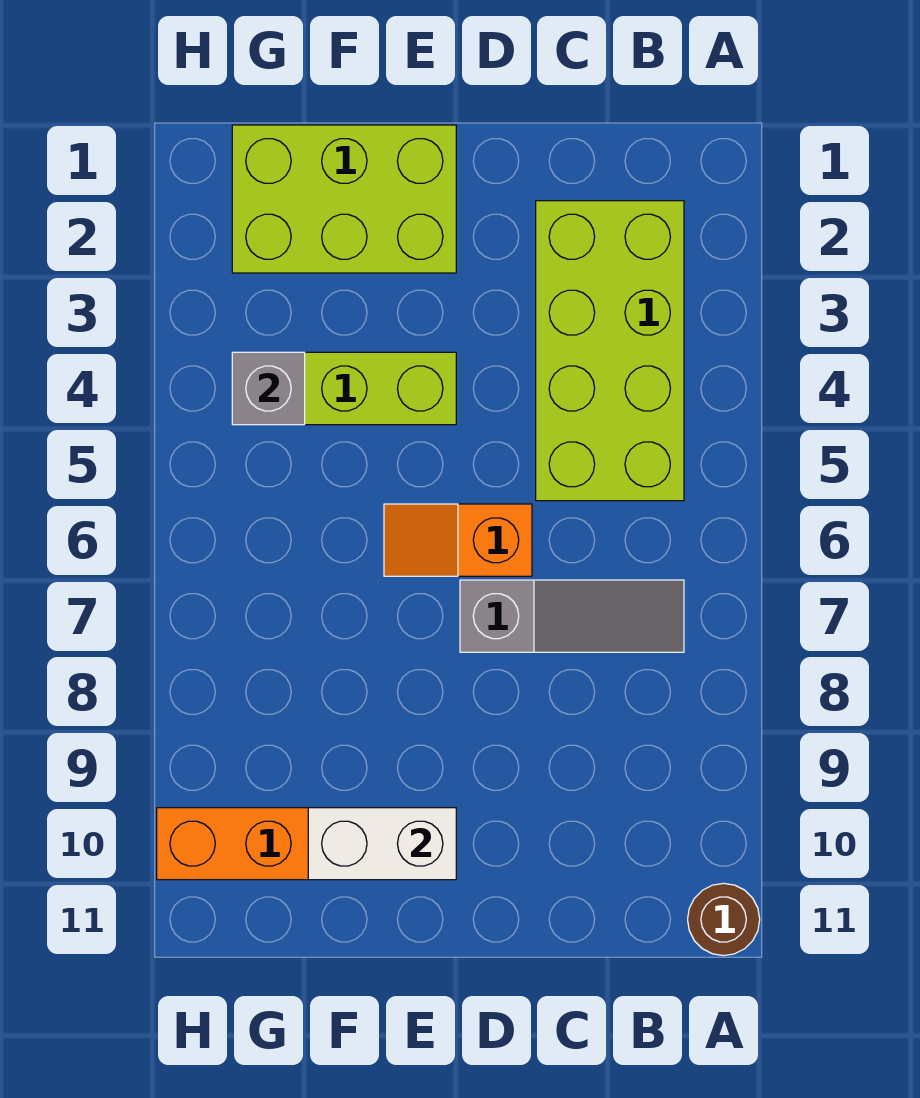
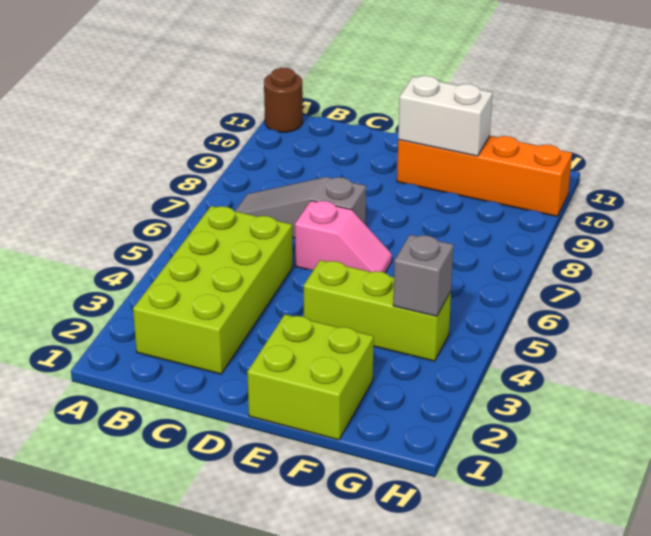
orange 1x2 slope [384,504,532,576] -> pink 1x2 slope [295,201,392,273]
lime 2x3 brick [232,125,456,273] -> lime 2x2 brick [247,314,374,440]

